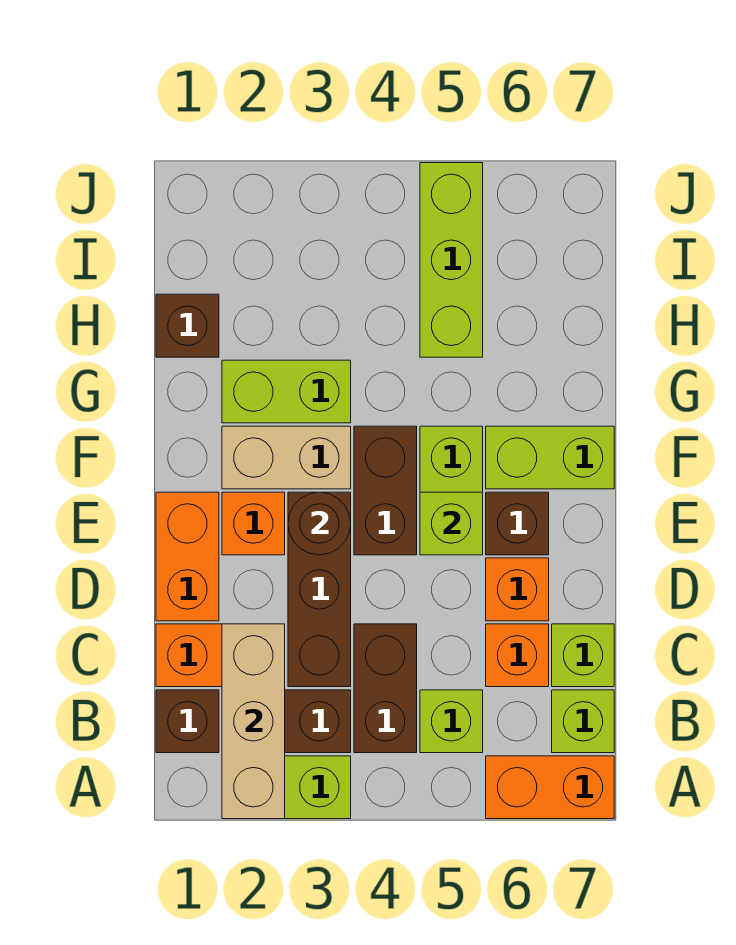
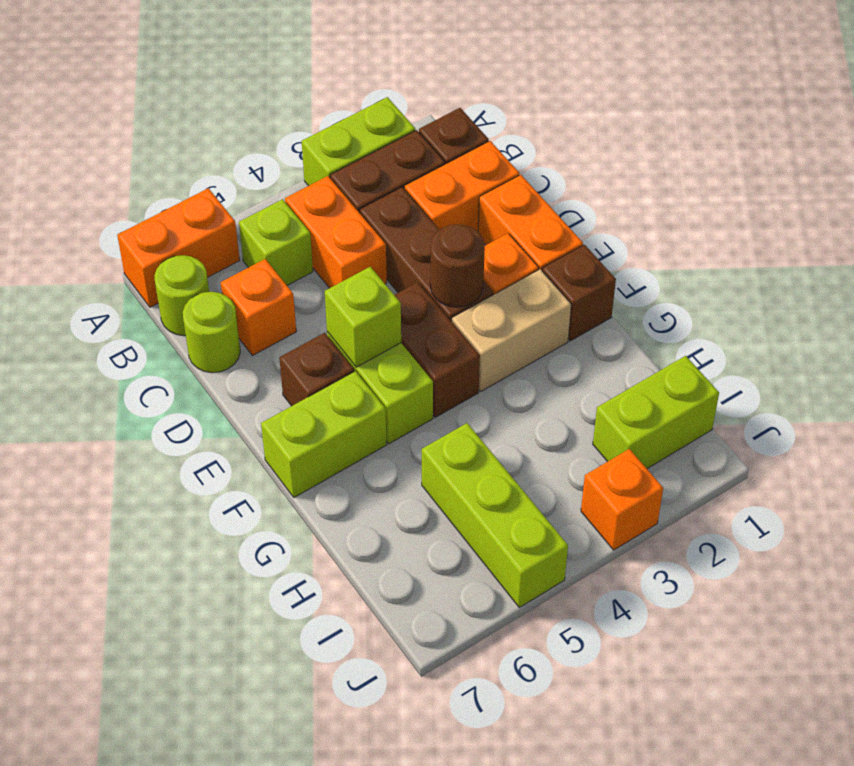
tan 1x3 brick [222,624,285,819] -> none
brown 1x2 brick [354,624,417,753] -> orange 1x2 brick [285,176,387,288]
lime 1x1 brick [552,690,614,753] -> lime 1x1 round brick [154,255,209,336]
lime 1x1 brick [552,624,614,687] -> lime 1x1 round brick [183,292,240,373]
orange 1x1 brick [486,558,549,621] -> orange 1x1 brick moved to [581,449,663,550]
lime 1x2 brick [222,360,351,423] -> lime 1x2 brick moved to [593,356,719,468]
brown 1x1 brick [156,294,219,357] -> brown 1x1 brick moved to [542,245,616,341]

